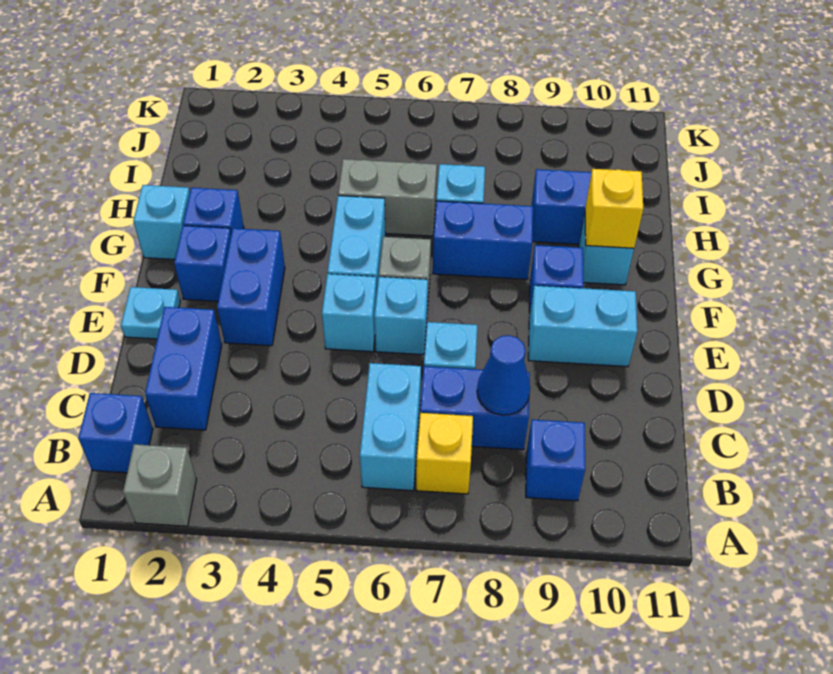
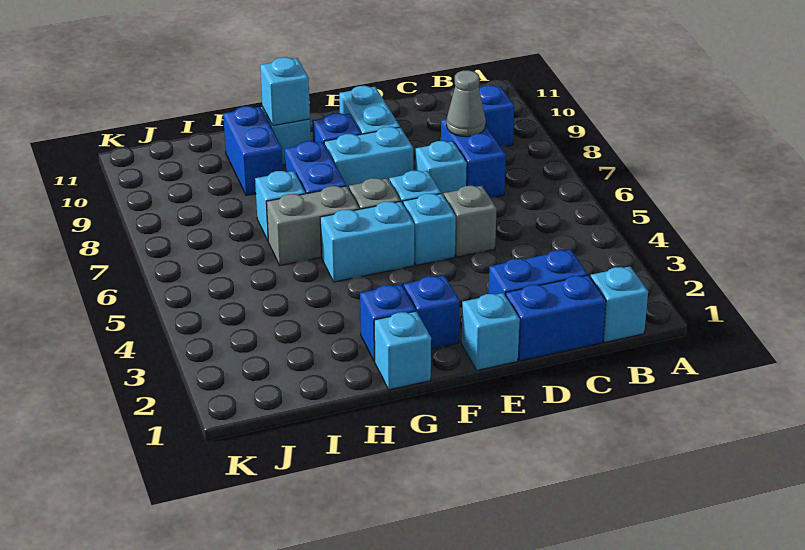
grey 1x1 brick [123,444,196,526] -> grey 1x1 brick moved to [444,186,497,257]
blue 1x1 brick [78,393,153,473] -> cyan 1x1 brick [590,267,648,342]
cyan 1x2 brick [360,363,421,491] -> cyan 1x2 brick moved to [324,127,413,189]
yellow 1x1 brick [416,413,473,494] -> none
blue 1x1 cone [477,335,530,415] -> grey 1x1 cone [446,70,486,137]
cyan 1x1 plate [121,287,180,339] -> cyan 1x1 brick [461,293,520,370]
blue 1x2 brick [217,228,285,346] -> blue 1x2 brick moved to [506,275,606,361]
yellow 1x1 brick [585,169,643,248] -> cyan 1x1 brick [260,57,310,126]
grey 1x2 brick [338,159,437,236] -> grey 1x2 brick turned to [266,186,359,266]

